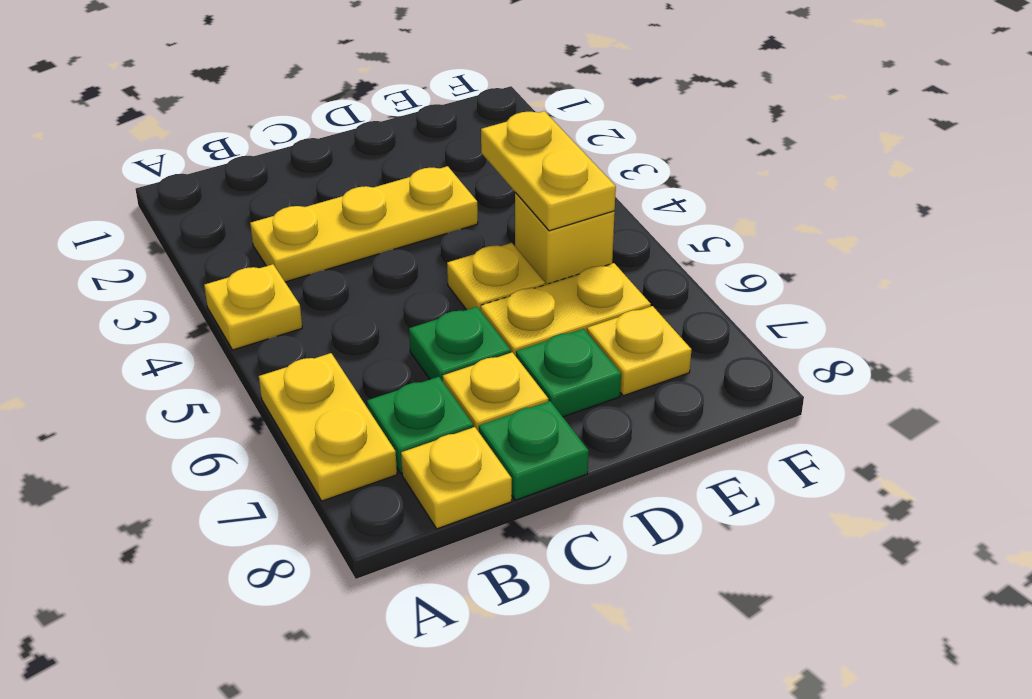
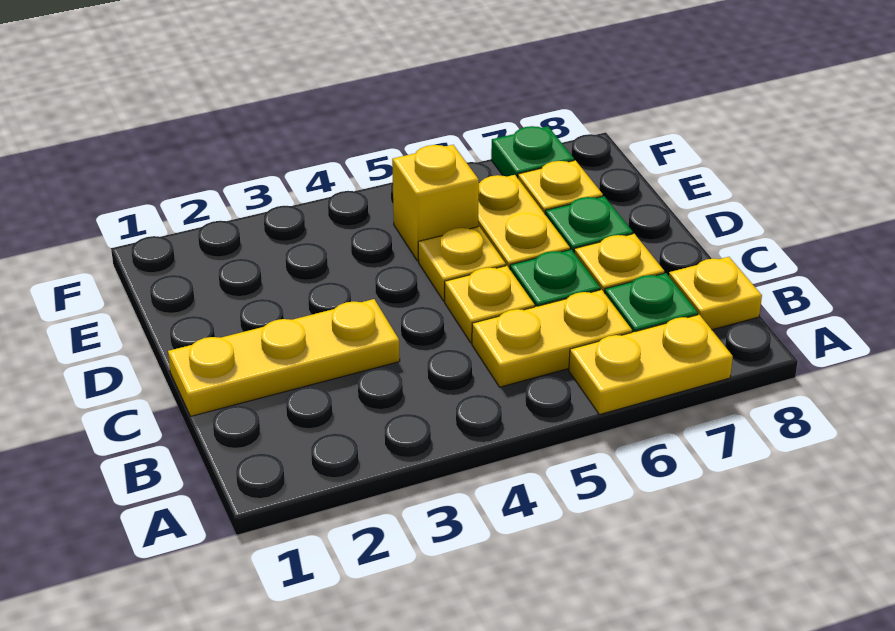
yellow 1x1 plate [204,264,302,350] -> yellow 1x1 plate moved to [445,266,535,343]
yellow 1x3 plate [250,166,478,282] -> yellow 1x3 plate turned to [168,299,400,416]
green 1x1 plate [479,401,589,500] -> green 1x1 plate moved to [491,126,574,178]
yellow 1x2 plate [481,111,616,231] -> yellow 1x2 plate moved to [472,290,632,387]

